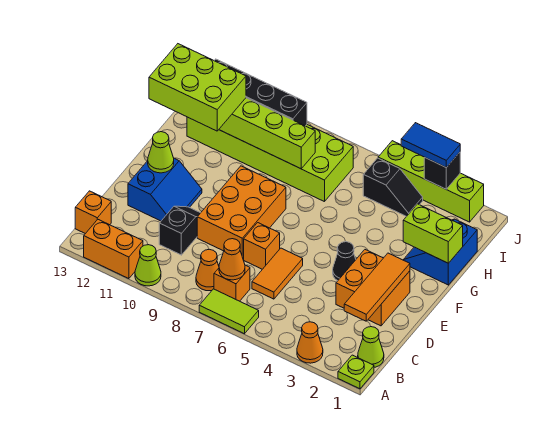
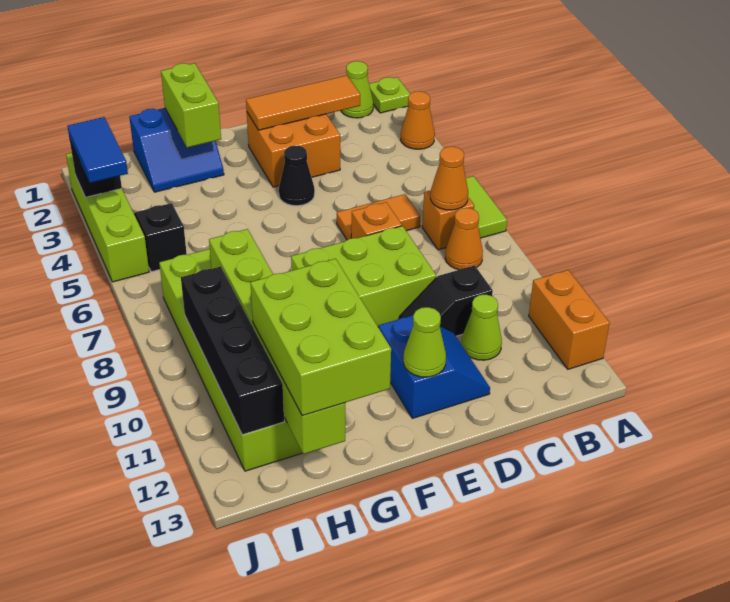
lime 1x1 cone [135,245,161,286] -> lime 1x1 cone moved to [462,294,502,360]
orange 1x1 brick [75,191,111,234] -> none
orange 2x3 brick [197,166,286,259] -> lime 2x3 brick [291,226,436,327]
blue 2x2 slope [128,158,202,221] -> blue 2x2 slope turned to [378,315,490,418]

